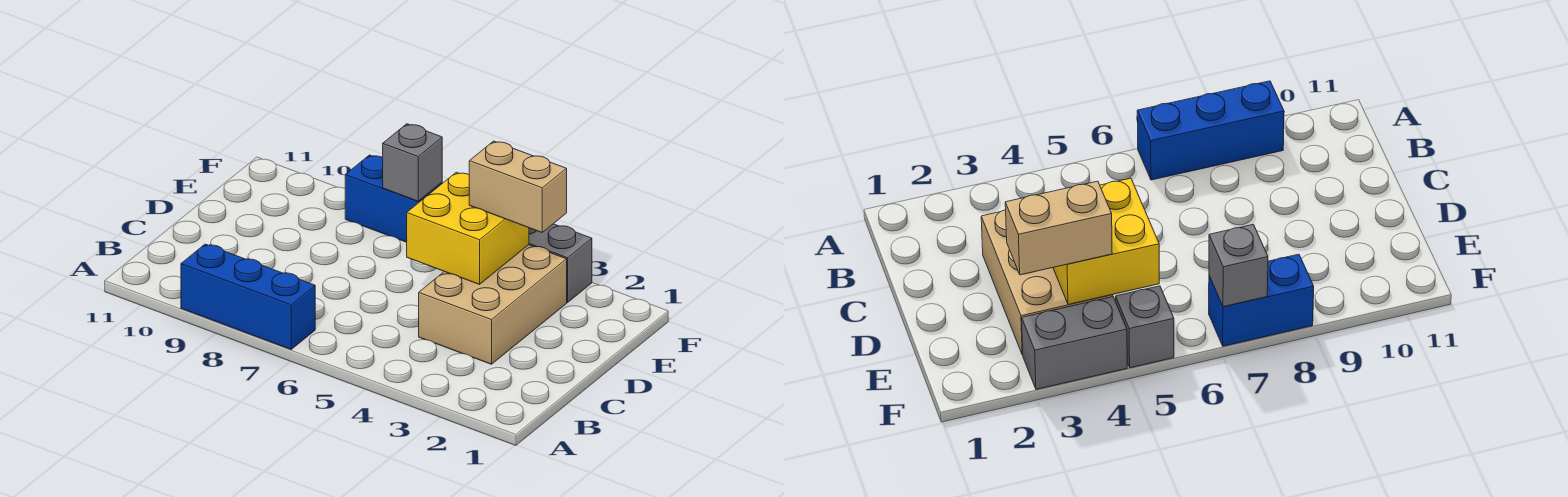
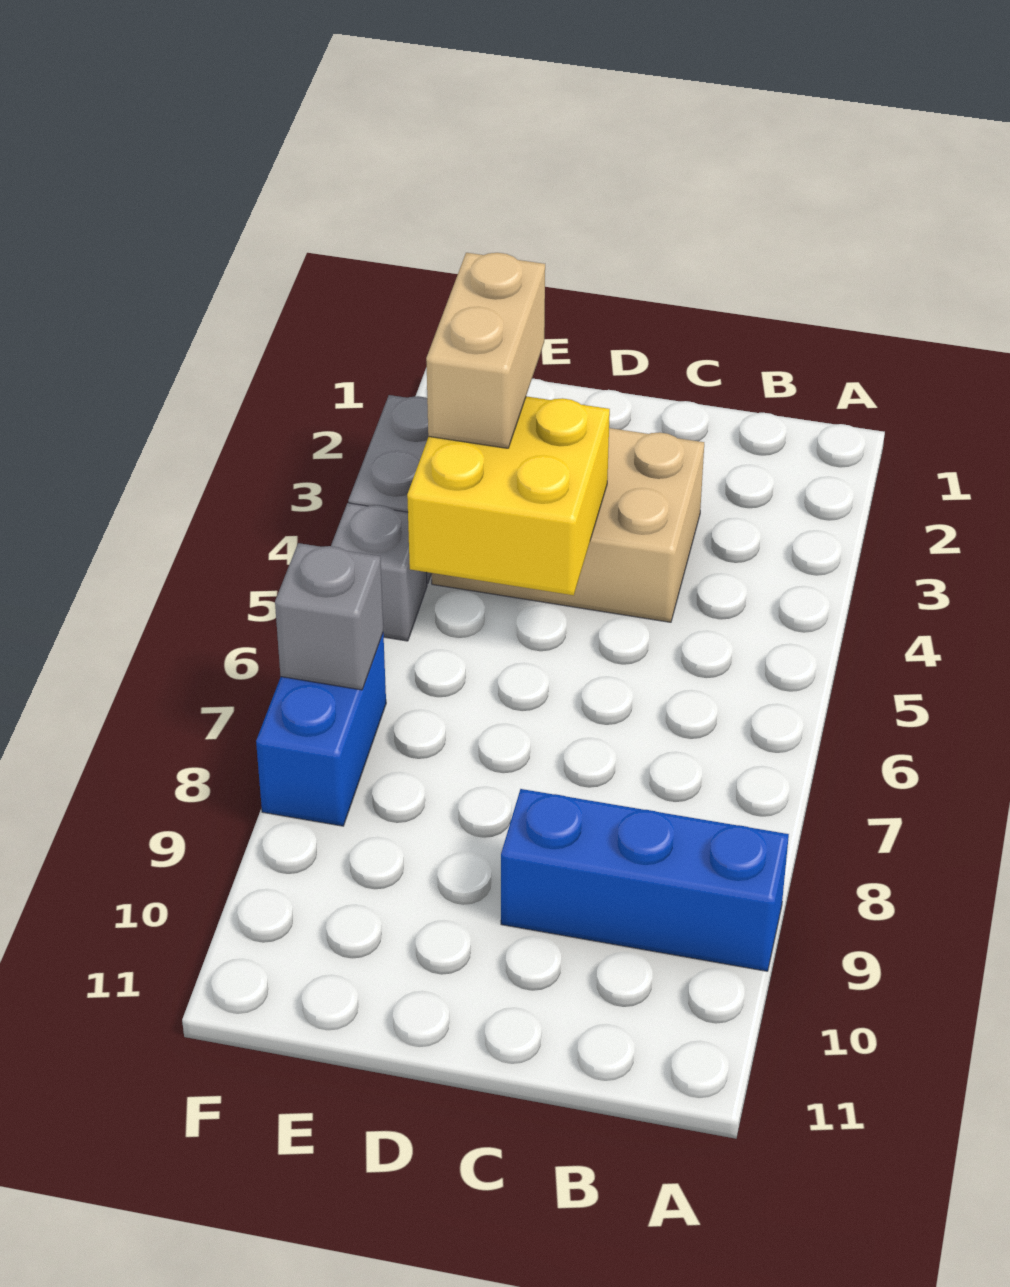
blue 1x3 brick [181,244,315,349] -> blue 1x3 brick turned to [501,789,789,971]

